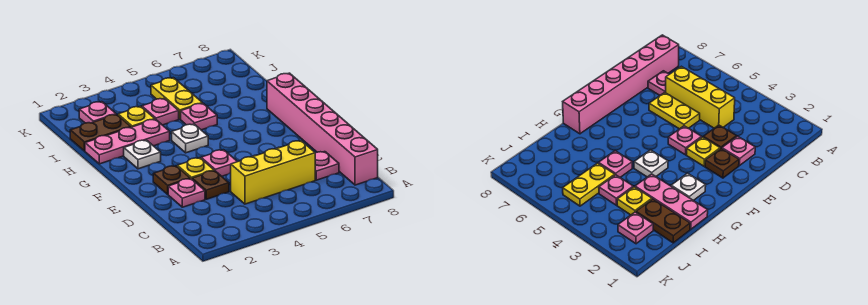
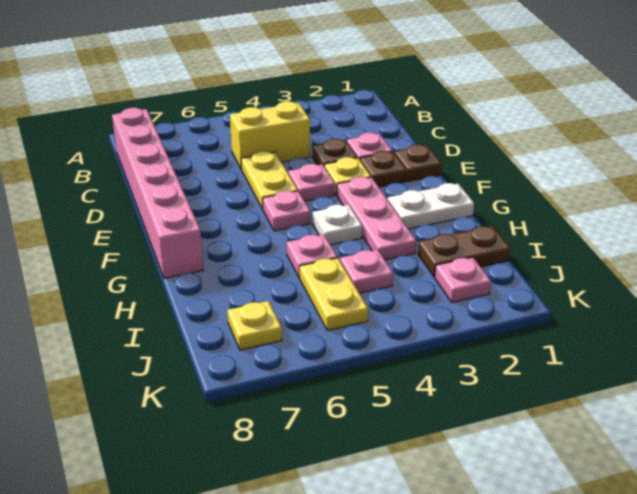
yellow 1x3 brick [231,141,315,204] -> yellow 1x2 brick [230,101,310,169]
pink 1x1 plate [315,152,339,180] -> pink 1x1 plate moved to [263,191,310,231]
yellow 1x2 plate [649,93,700,129] -> yellow 1x2 plate turned to [241,151,298,209]
none -> brown 1x1 plate [395,144,442,182]
white 1x1 plate [124,140,161,169] -> white 1x2 plate [388,183,474,229]
pink 1x3 plate [85,119,170,164] -> pink 1x3 plate turned to [337,177,416,260]
yellow 1x1 plate [118,106,154,127] -> yellow 1x1 plate moved to [227,301,282,350]

